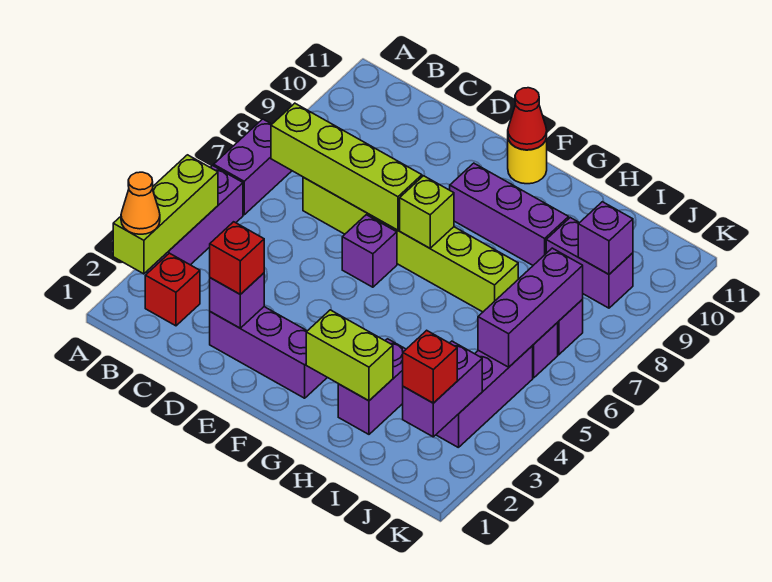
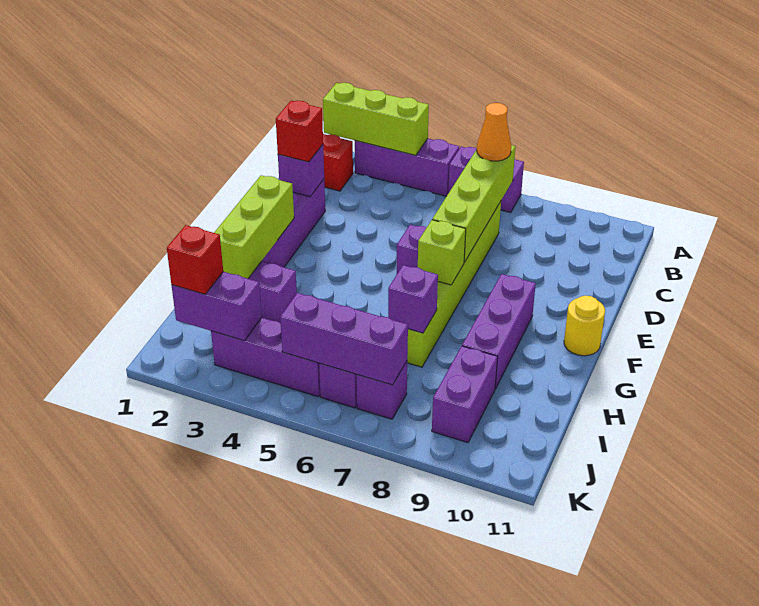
orange 1x1 cone [121,172,160,234] -> orange 1x1 cone moved to [477,103,511,161]
red 1x1 cone [508,88,547,150] -> none
lime 1x2 brick [306,310,393,401] -> lime 1x3 brick [214,175,294,279]
purple 1x1 brick [578,202,633,274] -> purple 1x1 brick moved to [388,265,438,333]

